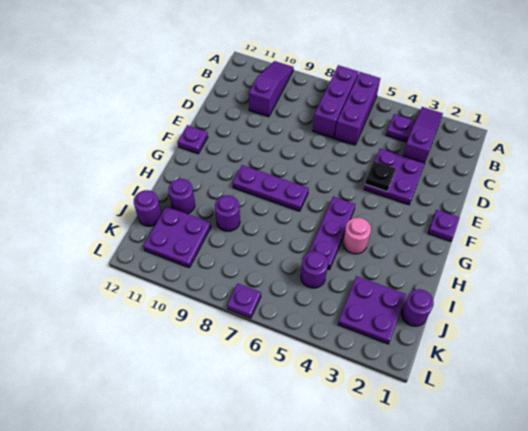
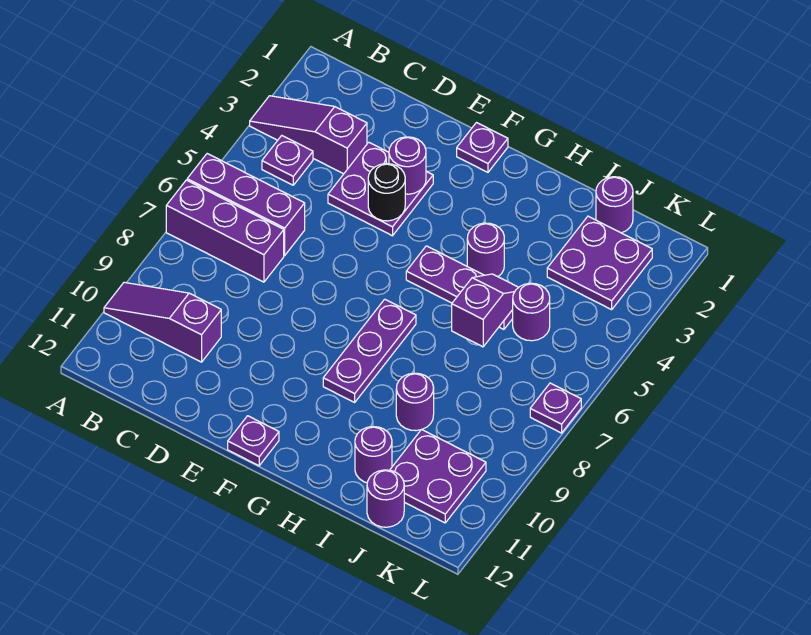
none -> purple 1x1 round brick [389,137,426,194]
black 1x1 plate [365,161,396,192] -> black 1x1 round brick [368,164,405,221]
pink 1x1 round brick [343,217,371,254] -> purple 1x1 round brick [467,223,504,277]
none -> purple 1x2 slope [452,274,519,347]

